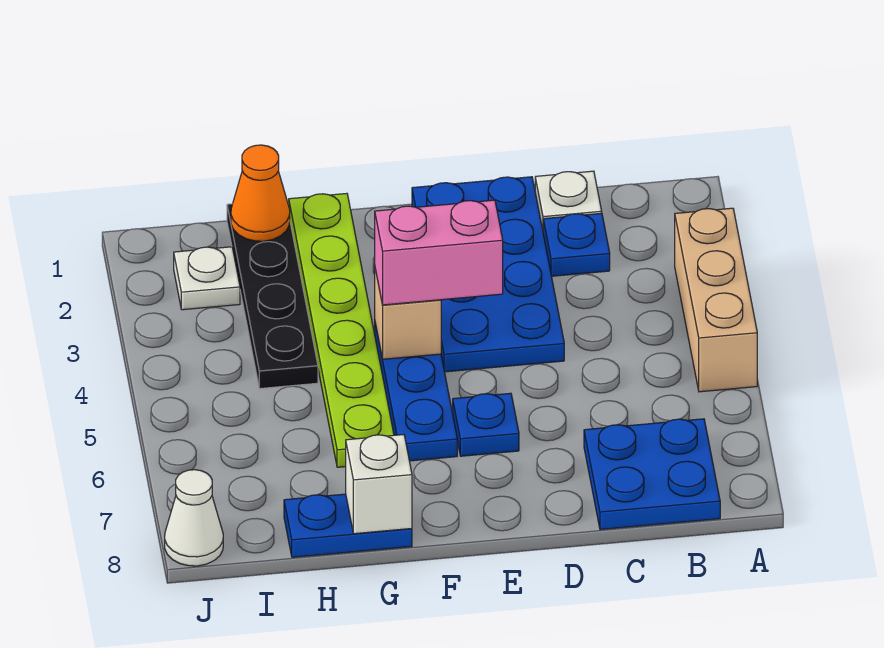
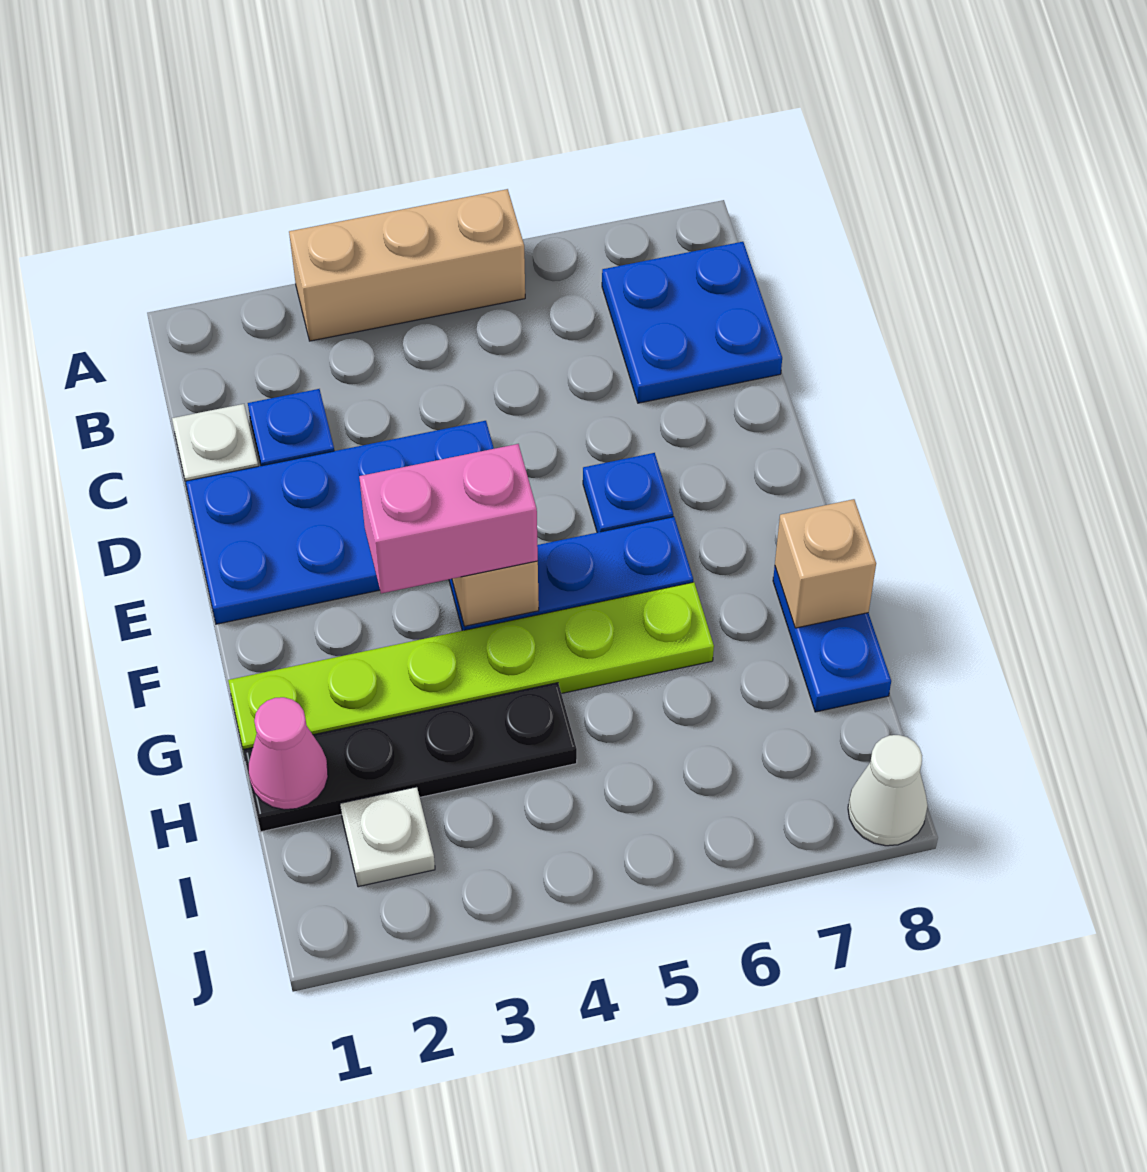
pink 1x2 brick [375,200,503,305] -> pink 1x2 brick turned to [359,444,538,593]
white 1x1 brick [346,435,412,534] -> tan 1x1 brick [775,499,876,628]
orange 1x1 cone [231,145,290,241] -> pink 1x1 cone [249,697,328,810]

